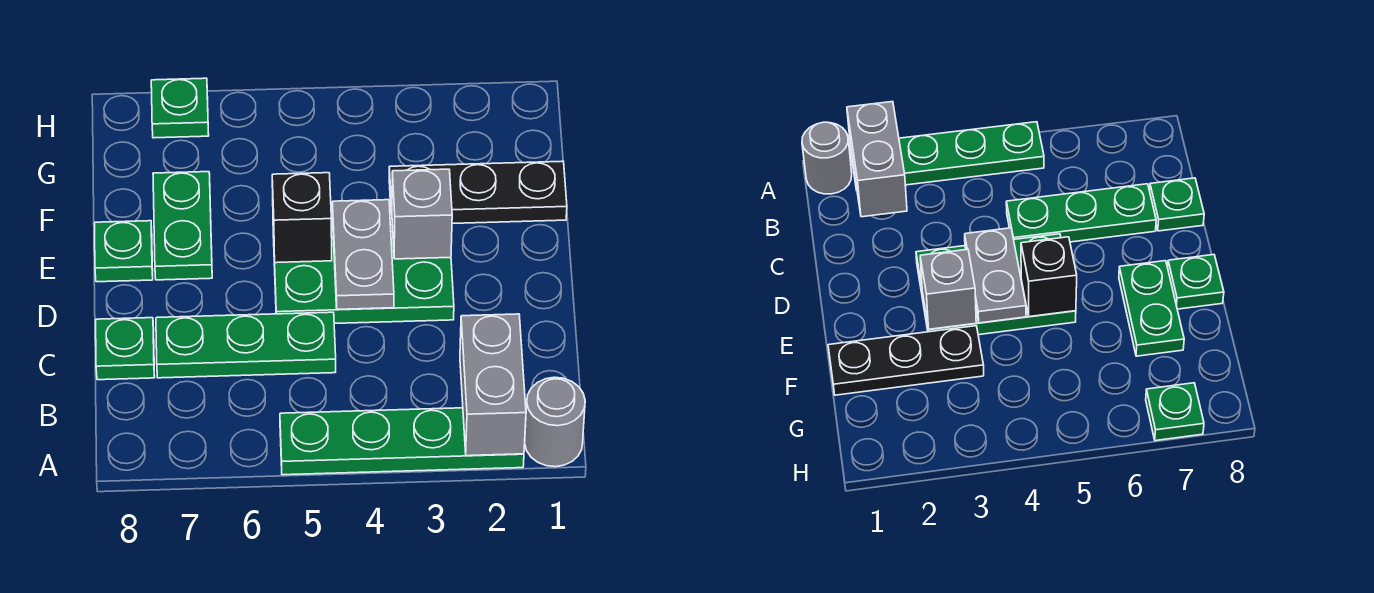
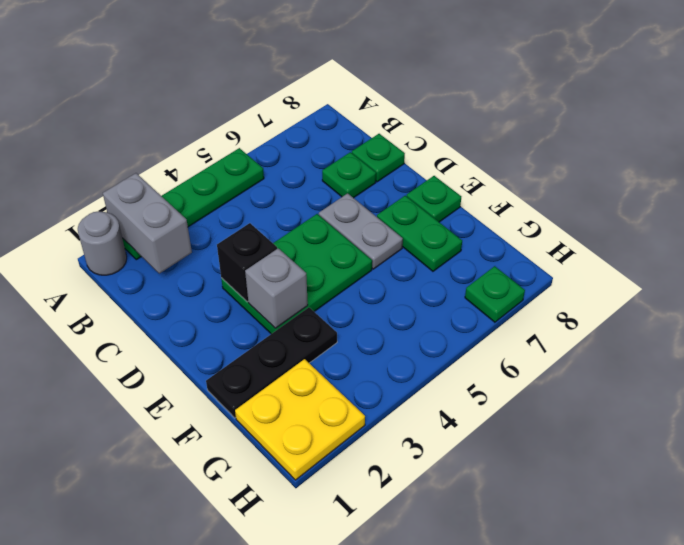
green 1x3 plate [156,312,336,378] -> green 1x1 plate [322,152,376,198]
grey 1x2 plate [332,200,394,309] -> grey 1x2 plate moved to [319,193,403,269]
black 1x1 brick [272,173,332,263] -> black 1x1 brick moved to [217,223,277,302]
none -> yellow 2x2 plate [235,359,365,480]

